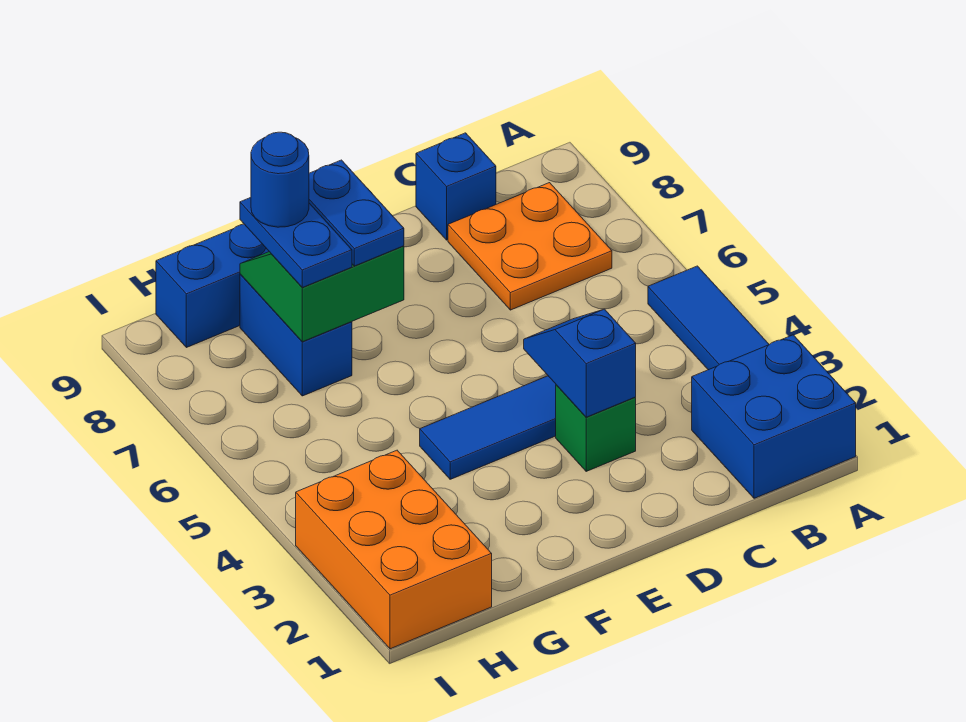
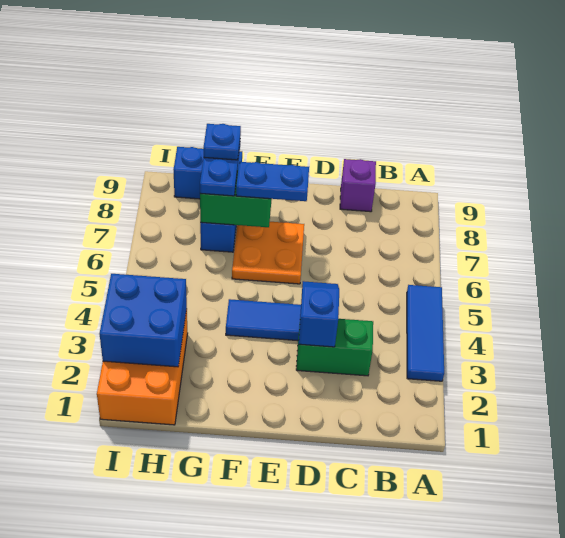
blue 2x2 brick [692,335,856,498] -> blue 2x2 brick moved to [100,274,187,367]
orange 2x2 plate [448,183,612,310] -> orange 2x2 plate moved to [232,222,304,284]
blue 1x1 brick [416,133,496,240] -> purple 1x1 brick [340,159,376,212]
green 1x1 brick [556,385,636,471] -> green 1x2 brick [296,319,373,376]
blue 1x2 plate [309,160,404,266] -> blue 1x2 plate turned to [236,162,309,201]
blue 1x1 round brick [251,132,309,227] -> blue 1x1 plate [203,124,241,160]

